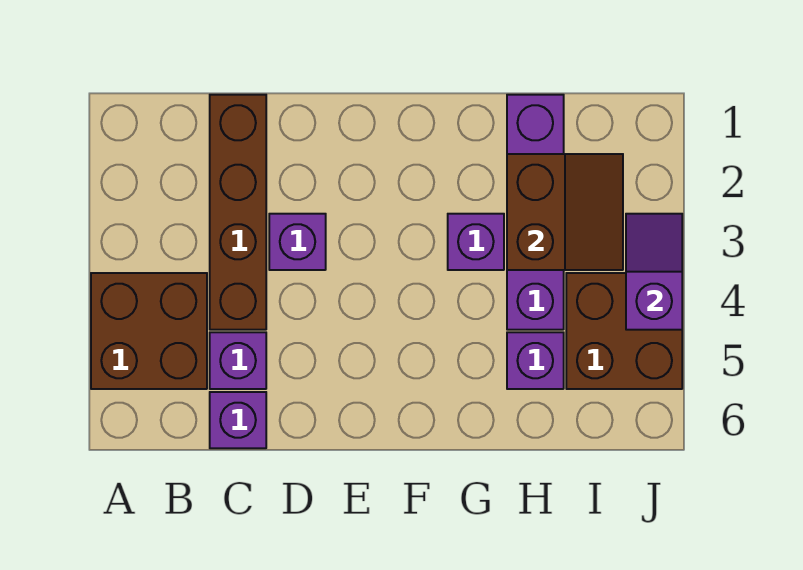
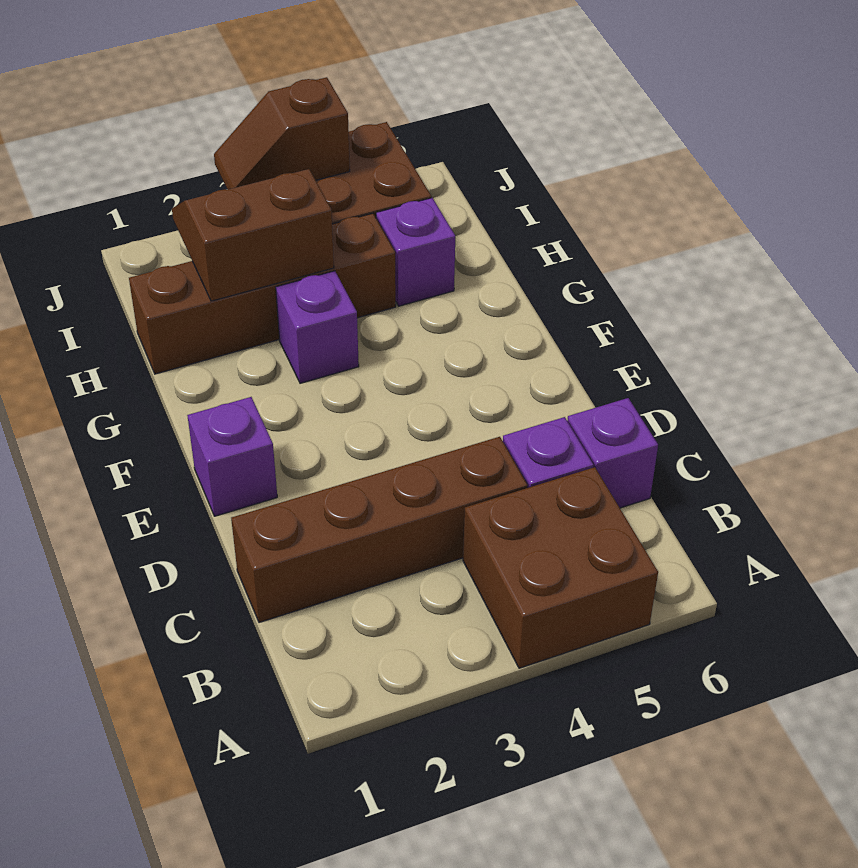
purple 1x1 brick [269,214,326,270] -> purple 1x1 brick moved to [187,397,277,516]
purple 1x4 brick [507,95,564,330] -> brown 1x4 brick [129,213,396,374]
purple 1x2 slope [626,214,682,330] -> brown 1x2 slope [214,77,350,190]

